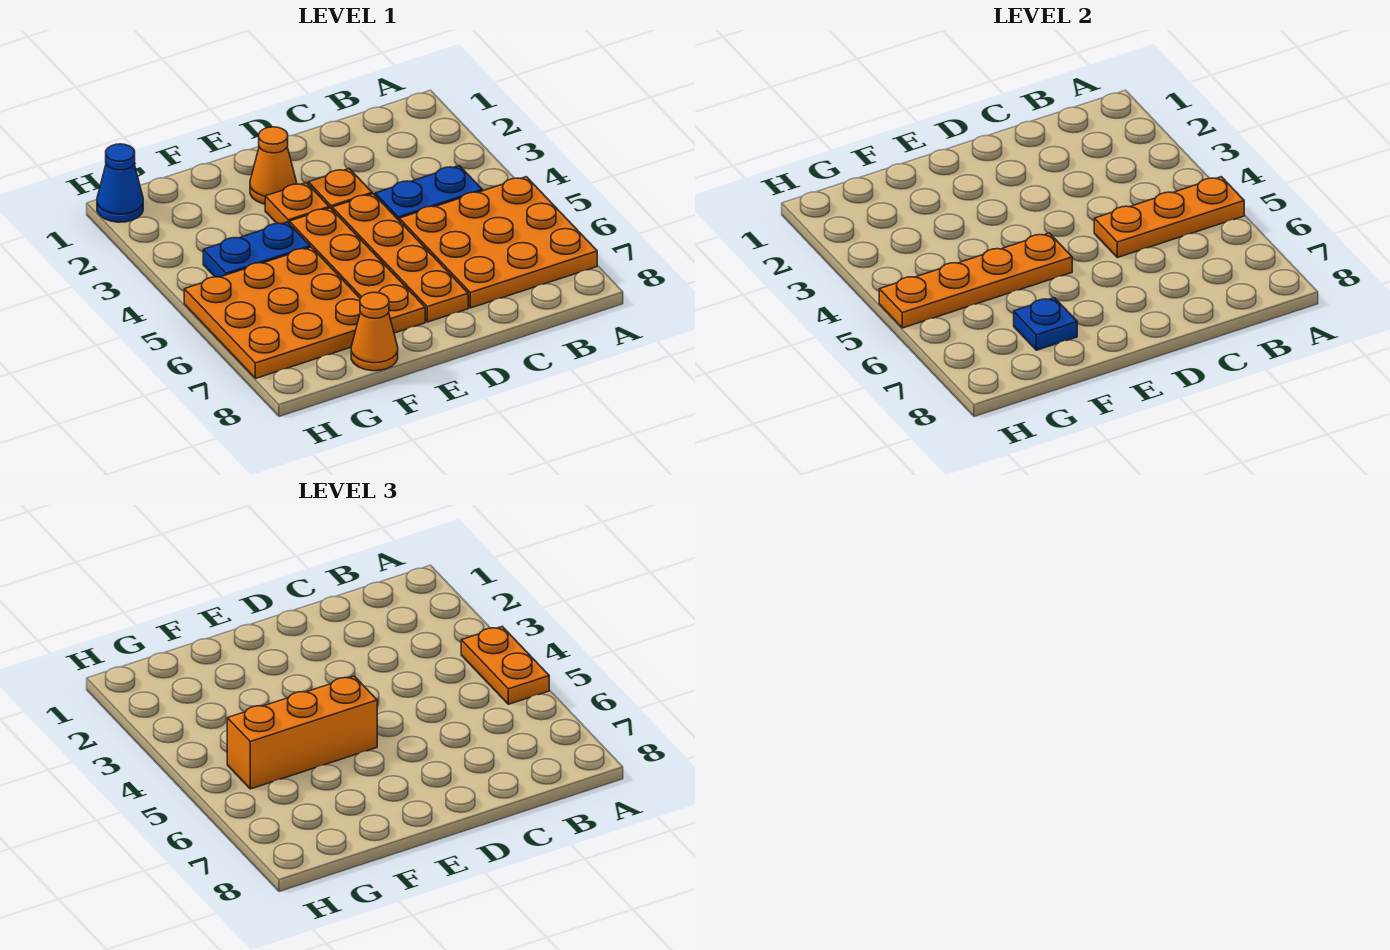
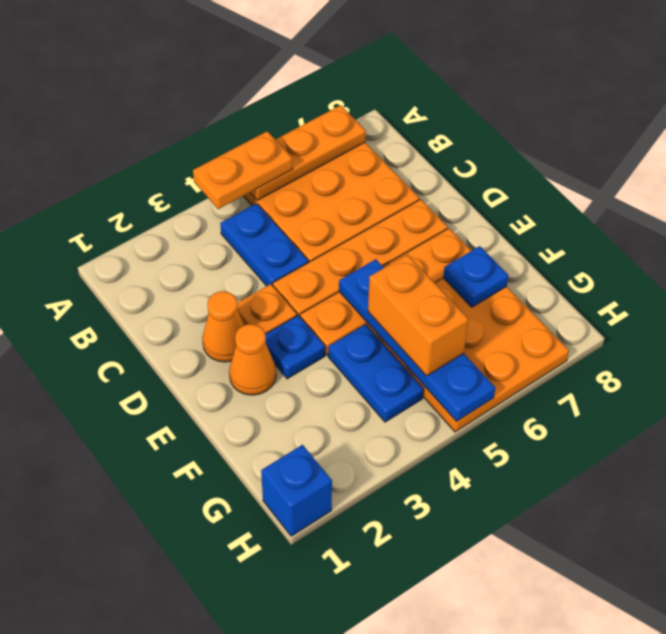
orange 1x3 plate [1094,177,1244,258] -> orange 1x3 plate turned to [250,105,366,200]
orange 1x1 plate [265,183,329,224] -> blue 1x1 plate [265,316,325,379]
orange 1x4 plate [879,233,1072,328] -> blue 1x4 plate [339,259,495,422]
orange 1x3 brick [227,676,377,789] -> orange 1x2 brick [368,255,468,376]
orange 1x1 cone [351,292,398,371] -> orange 1x1 cone moved to [202,291,244,362]
blue 1x1 cone [97,144,143,222] -> blue 1x1 brick [261,445,332,536]

